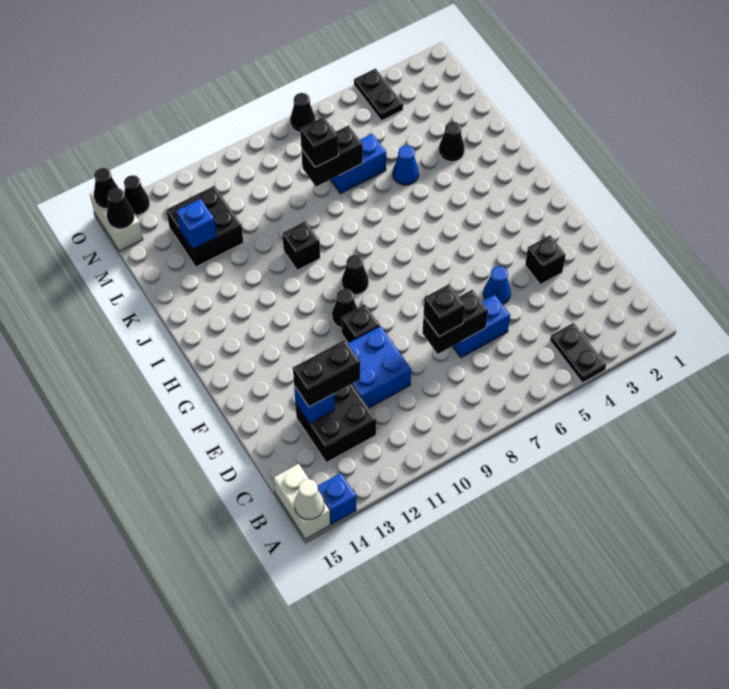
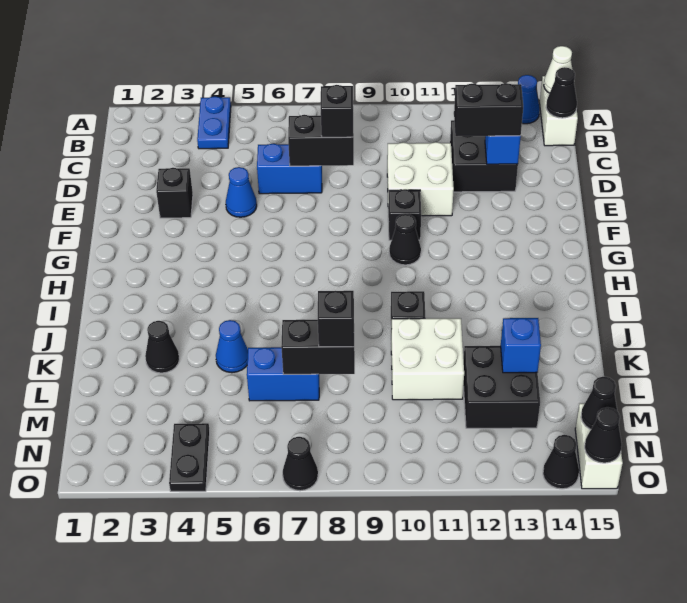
black 1x2 plate [550,323,606,383] -> blue 1x2 plate [197,96,231,149]
blue 1x1 brick [317,473,356,524] -> blue 1x1 cone [518,75,540,124]
blue 2x2 brick [348,326,411,408] -> white 2x2 brick [387,142,454,216]
black 1x1 cone [342,255,369,295] -> black 1x1 cone moved to [546,67,577,118]
none -> white 2x2 brick [391,318,464,400]

